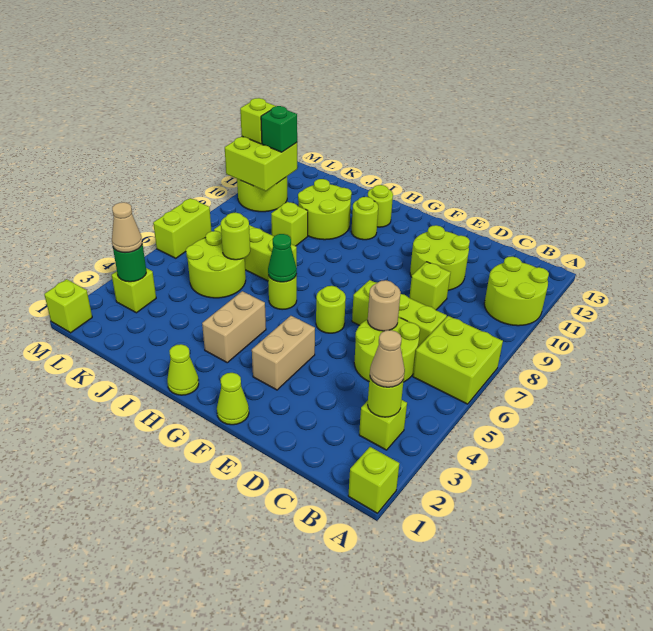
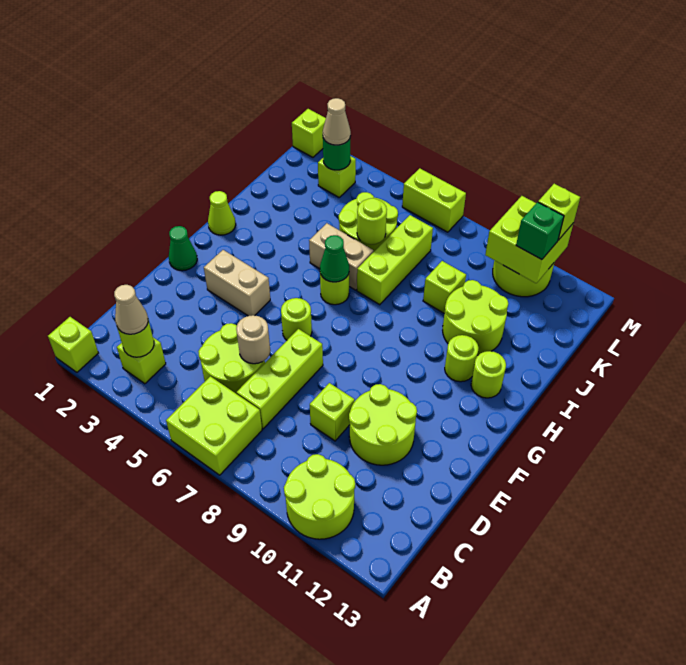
lime 1x1 cone [217,373,249,425] -> green 1x1 cone [169,226,197,271]
tan 1x2 brick [202,291,266,363] -> tan 1x2 brick moved to [309,223,373,290]

